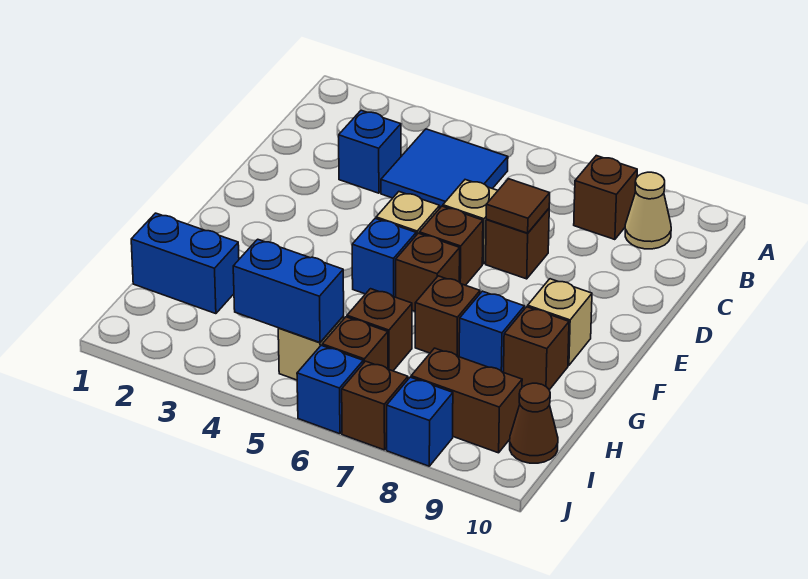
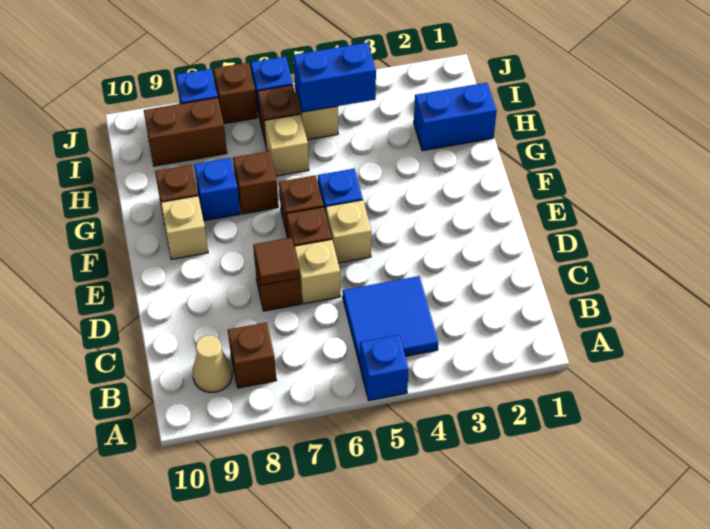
blue 1x1 brick [339,110,401,193] -> blue 1x1 brick moved to [360,335,409,401]
brown 1x1 brick [347,289,412,371] -> tan 1x1 brick [264,114,309,176]
brown 1x1 cone [510,383,558,463] -> none

